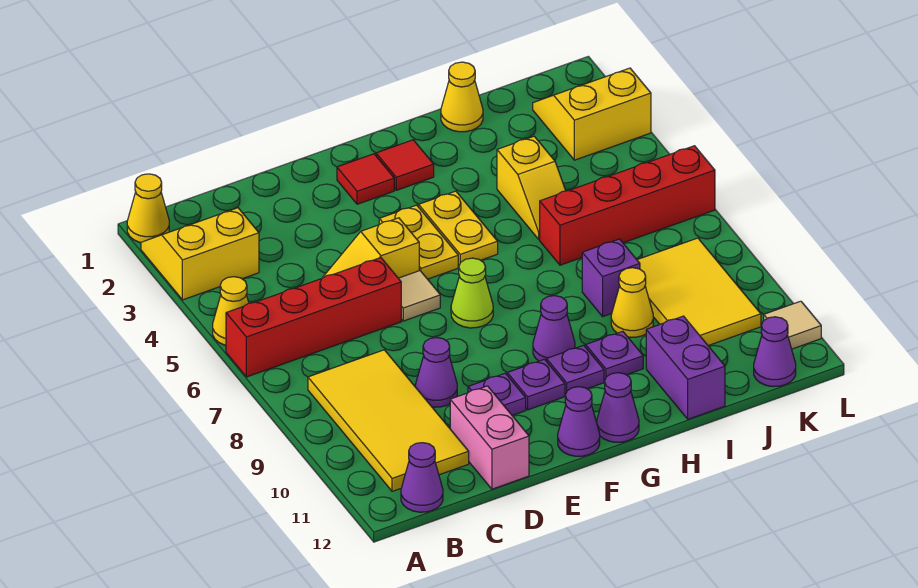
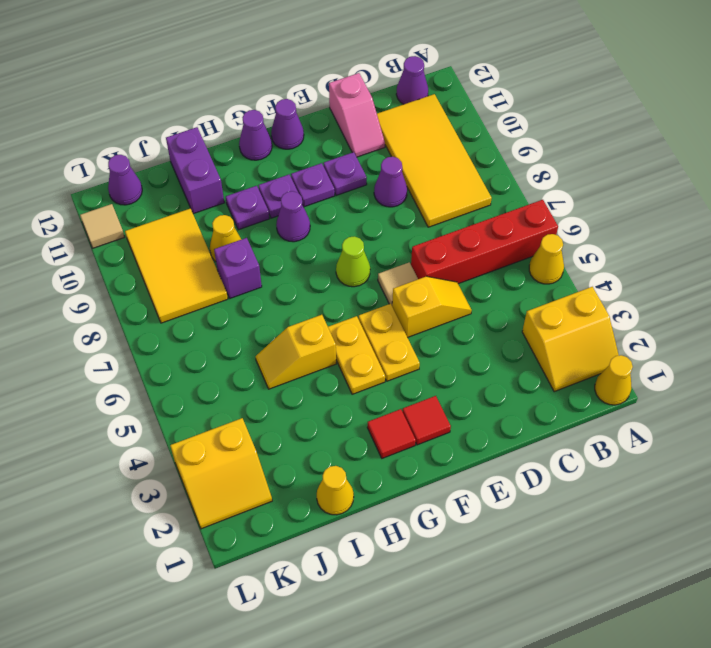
pink 1x2 brick [450,386,529,489] -> pink 1x2 slope [329,73,385,157]
yellow 1x2 slope [497,136,566,239] -> yellow 1x2 slope turned to [256,315,336,389]
red 1x4 brick [540,146,715,265] -> none

